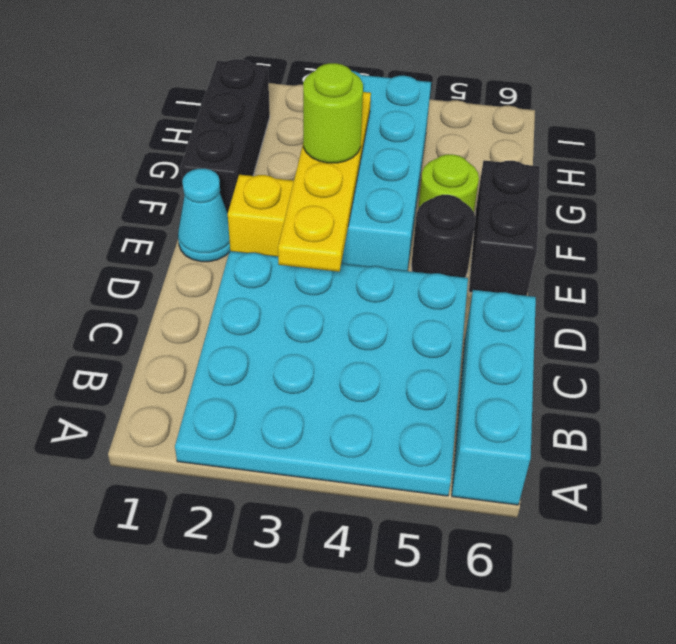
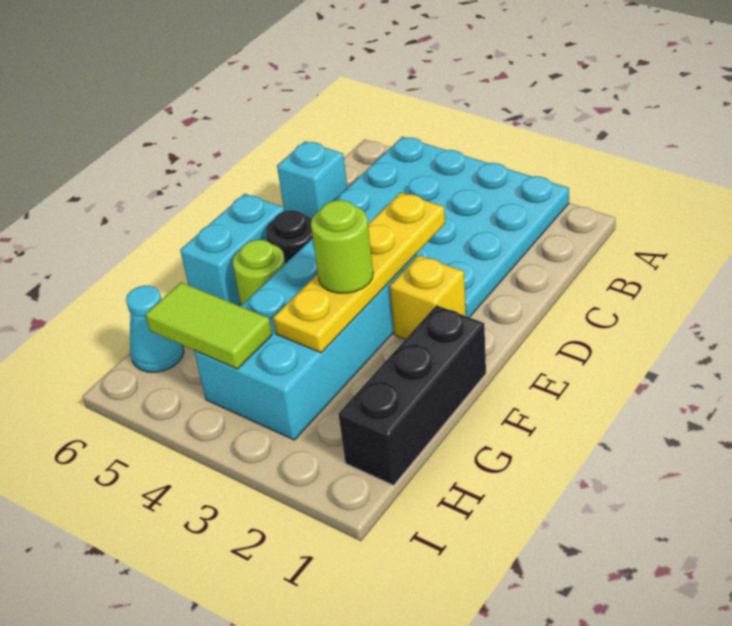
cyan 1x3 brick [452,290,536,505] -> cyan 1x1 brick [277,141,347,218]
cyan 1x1 cone [178,169,230,262] -> cyan 1x1 cone moved to [126,286,184,372]
black 1x2 brick [469,160,540,296] -> cyan 1x2 brick [180,194,284,306]
none -> lime 1x2 tile [145,282,272,369]

